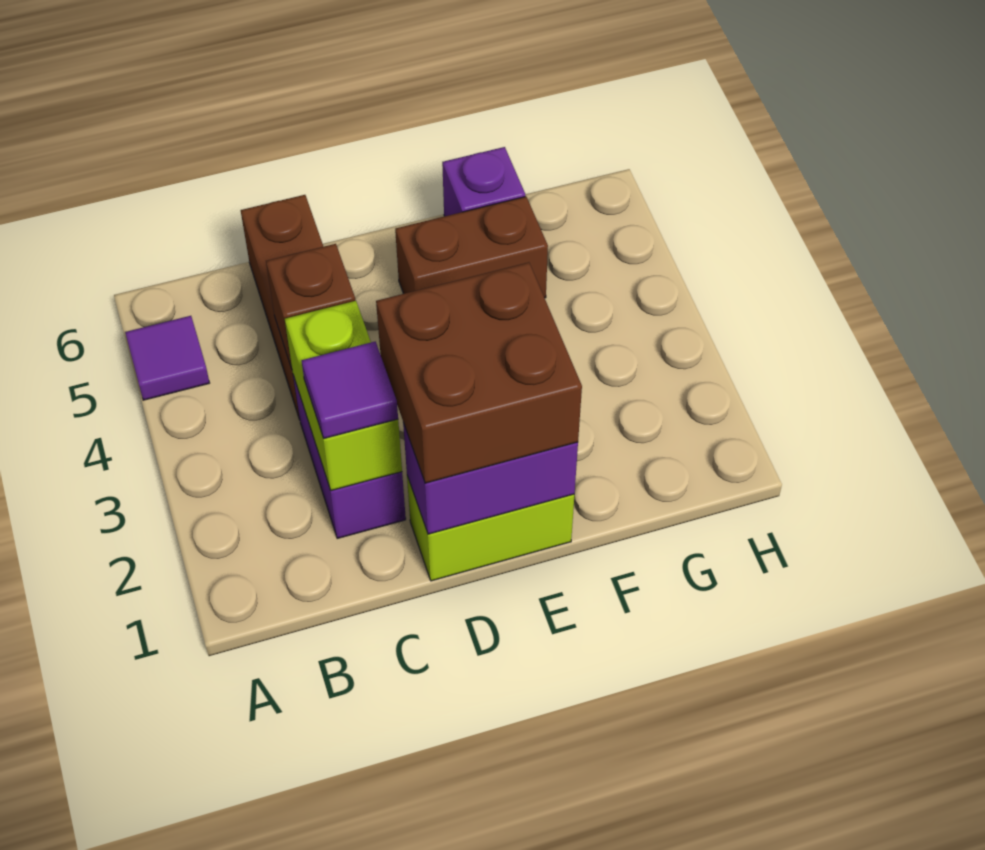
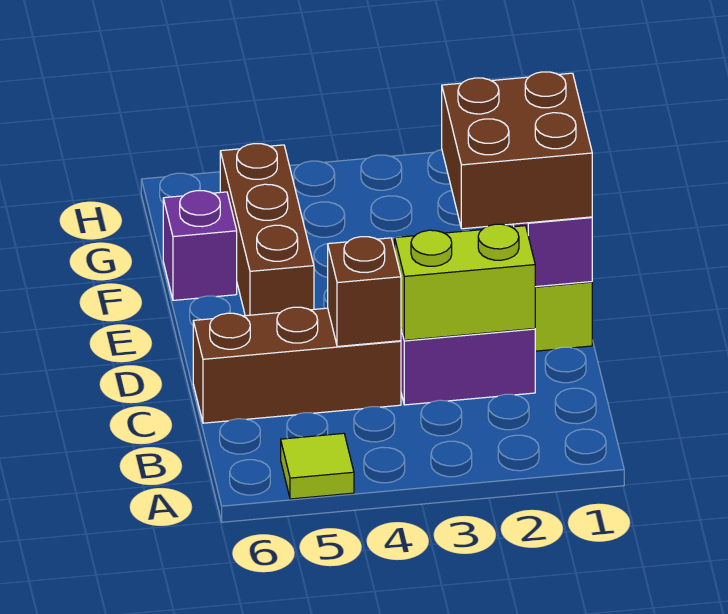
purple 1x1 tile [125,316,209,400] -> lime 1x1 tile [281,433,354,499]
purple 1x1 tile [301,342,398,438] -> none
brown 1x2 brick [395,197,548,298] -> brown 1x3 brick [220,144,314,316]

